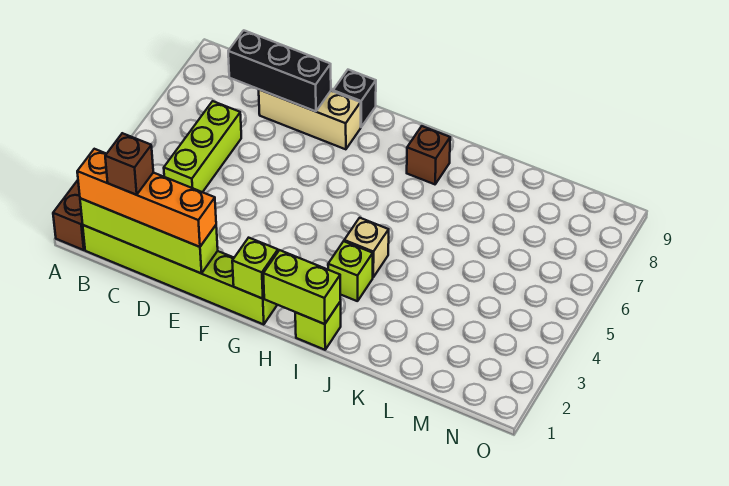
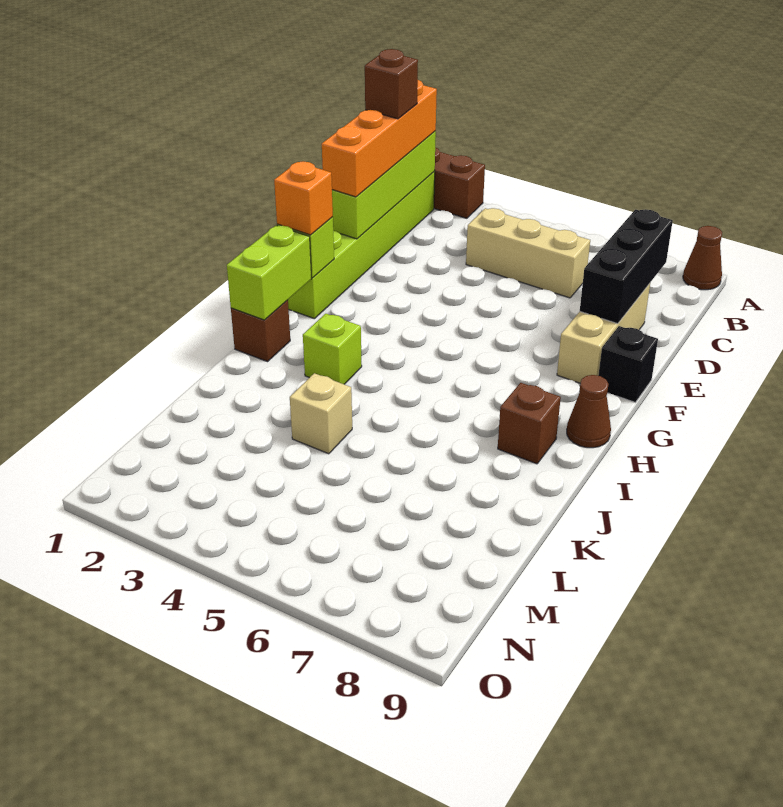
none -> brown 1x1 cone [683,226,722,290]
lime 1x3 brick [164,101,241,192] -> tan 1x3 brick [466,208,590,298]
none -> orange 1x1 brick [274,161,333,235]
none -> brown 1x1 cone [567,375,611,448]
lime 1x1 brick [295,301,341,350] -> brown 1x1 brick [231,300,290,362]
tan 1x1 brick [344,218,389,277] -> tan 1x1 brick moved to [290,373,352,454]

